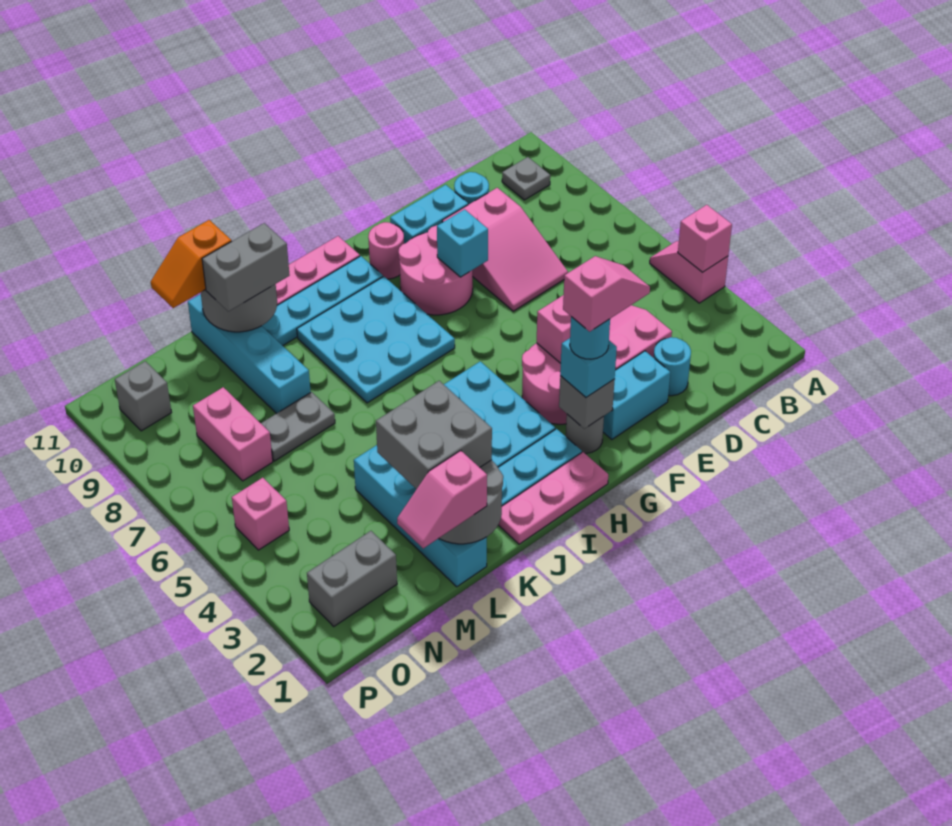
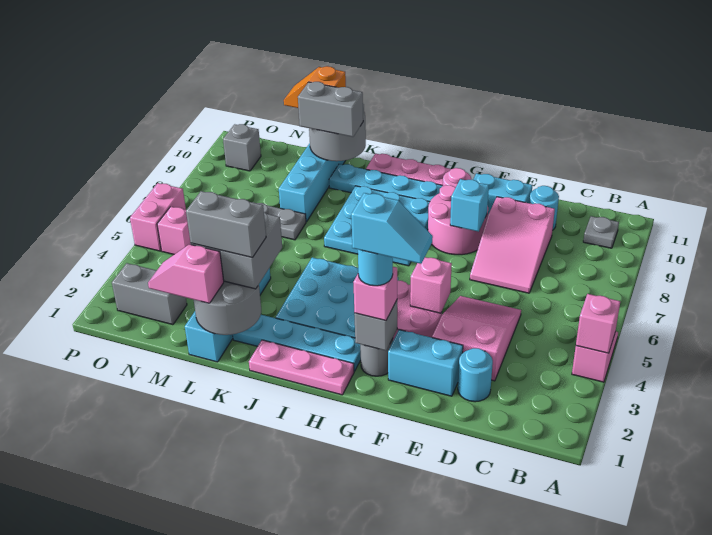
pink 1x2 slope [563,256,650,332] -> cyan 1x2 slope [351,193,433,264]
cyan 1x1 brick [560,338,617,397] -> pink 1x1 brick [353,267,397,321]
none -> grey 1x2 brick [186,191,266,258]
pink 1x2 brick [193,387,273,481] -> pink 1x2 brick moved to [130,183,186,251]

